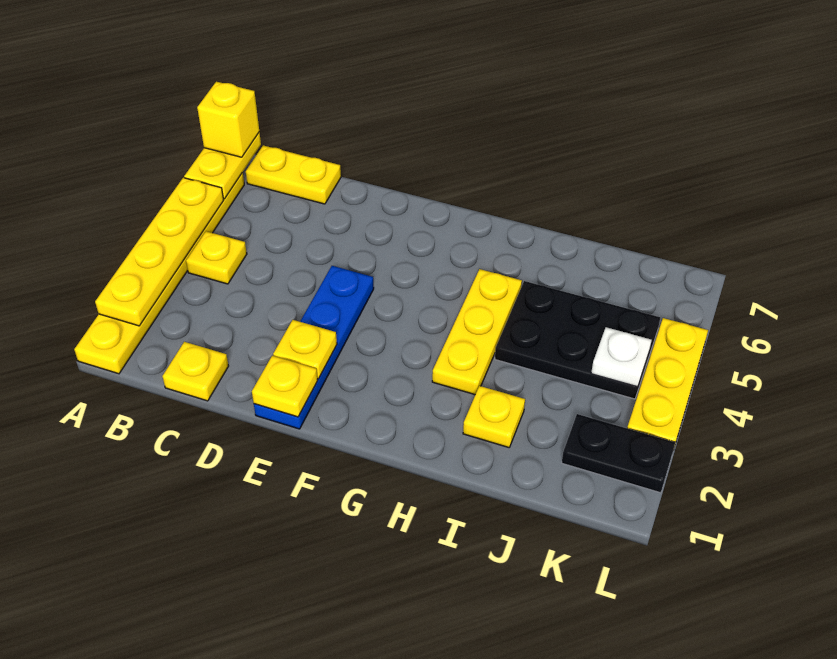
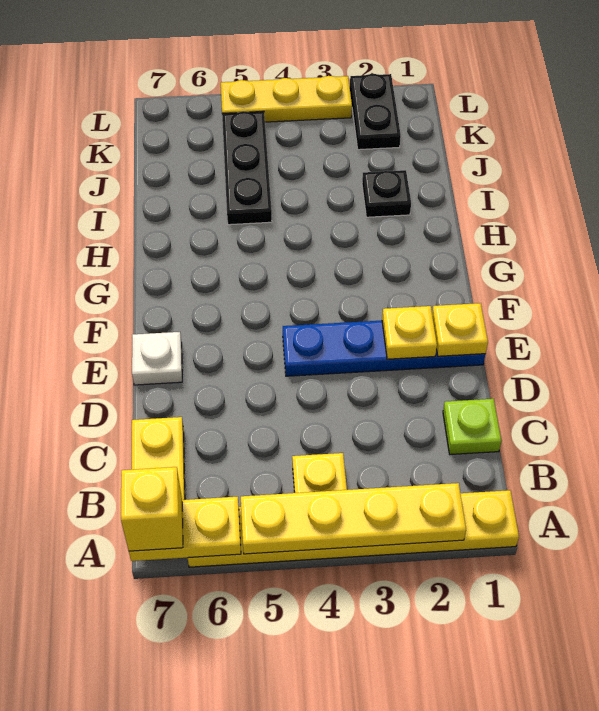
yellow 1x1 plate [162,342,228,401] -> lime 1x1 plate [443,399,501,455]
yellow 1x3 plate [432,269,522,395] -> none
yellow 1x1 plate [463,386,525,447] -> black 1x1 plate [362,170,411,217]
black 2x3 plate [495,281,660,399] -> black 1x3 plate [222,111,272,225]
white 1x1 plate [591,327,652,387] -> white 1x1 plate moved to [132,332,182,385]

